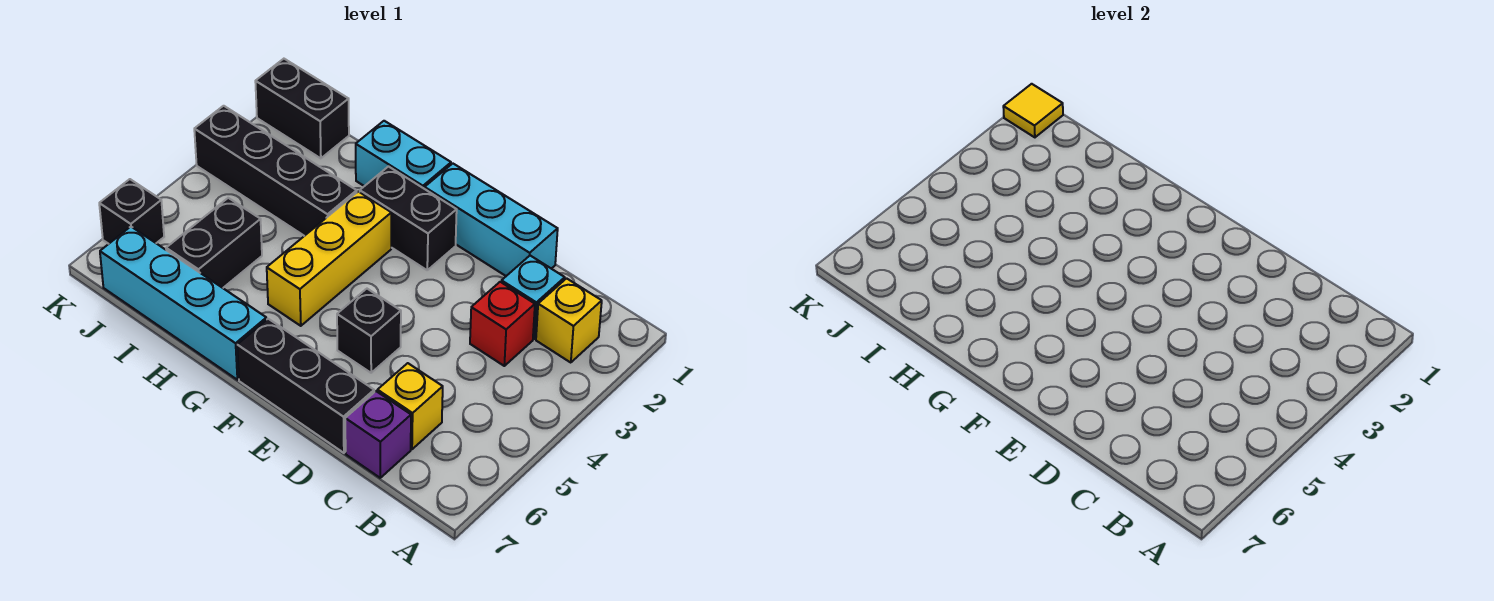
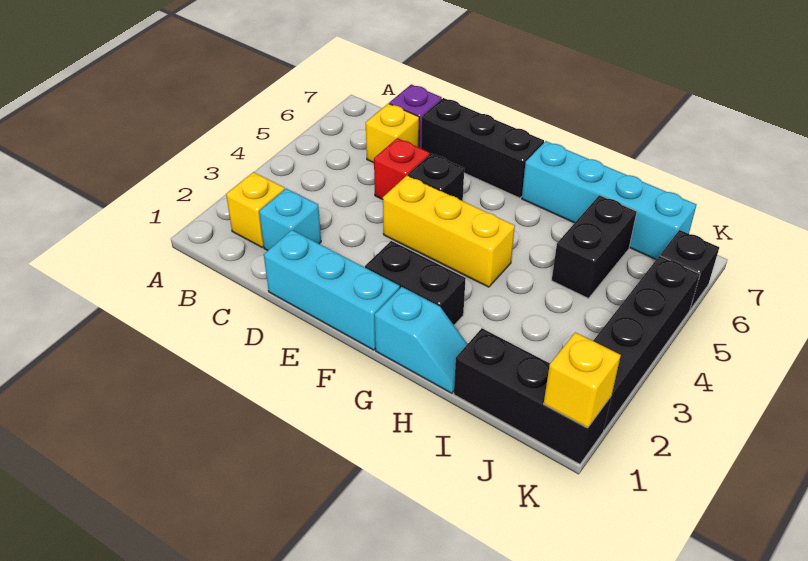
red 1x1 brick [470,282,535,366] -> red 1x1 brick moved to [374,138,429,200]
cyan 1x2 brick [356,121,451,189] -> cyan 1x2 slope [375,287,467,393]
yellow 1x3 brick [267,191,391,326] -> yellow 1x3 brick turned to [383,176,515,287]
black 1x4 brick [194,106,357,236] -> black 1x4 brick turned to [593,256,700,430]
black 1x2 brick [255,59,349,158] -> black 1x3 brick [454,328,611,464]
yellow 1x1 tile [1003,84,1063,137] -> yellow 1x1 brick [544,332,621,428]

